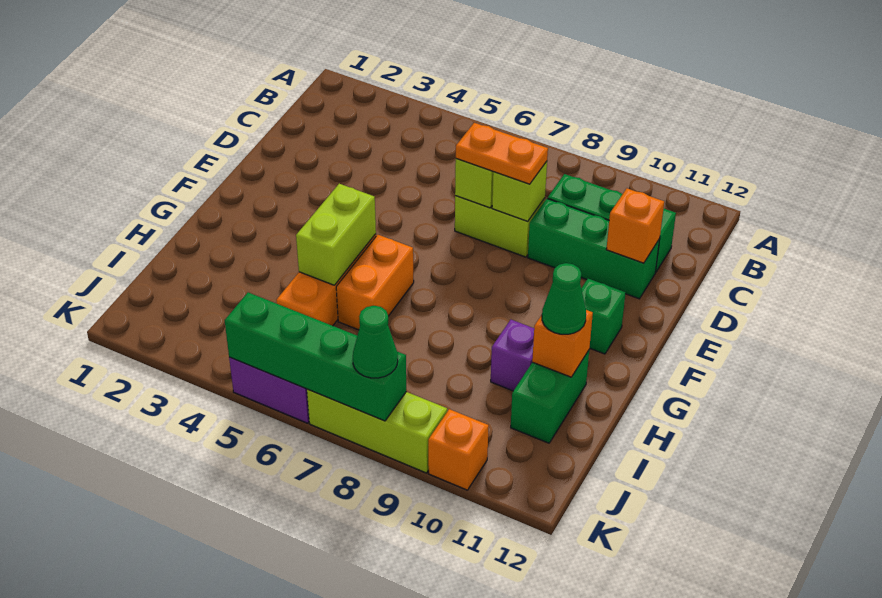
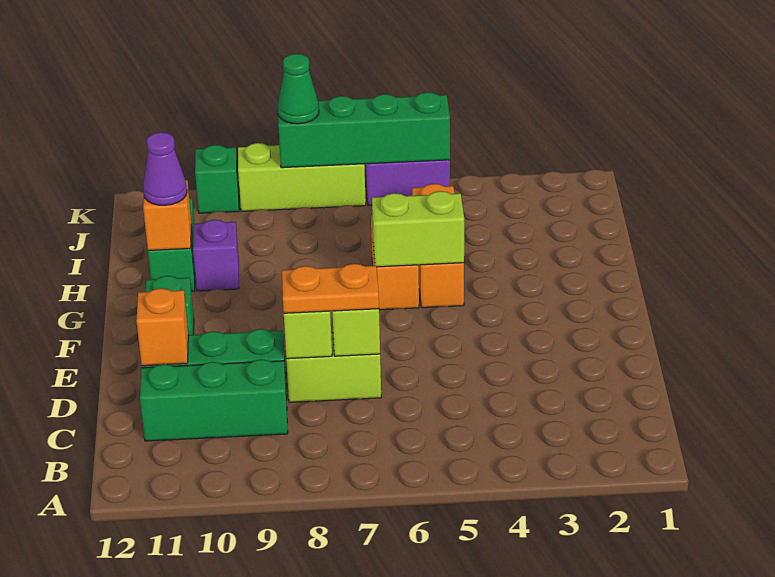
lime 1x2 brick [296,184,376,285] -> lime 1x2 brick turned to [372,191,464,267]
green 1x1 cone [542,263,586,334] -> purple 1x1 cone [143,132,187,205]
orange 1x1 brick [428,409,489,490] -> green 1x1 brick [195,145,239,213]

